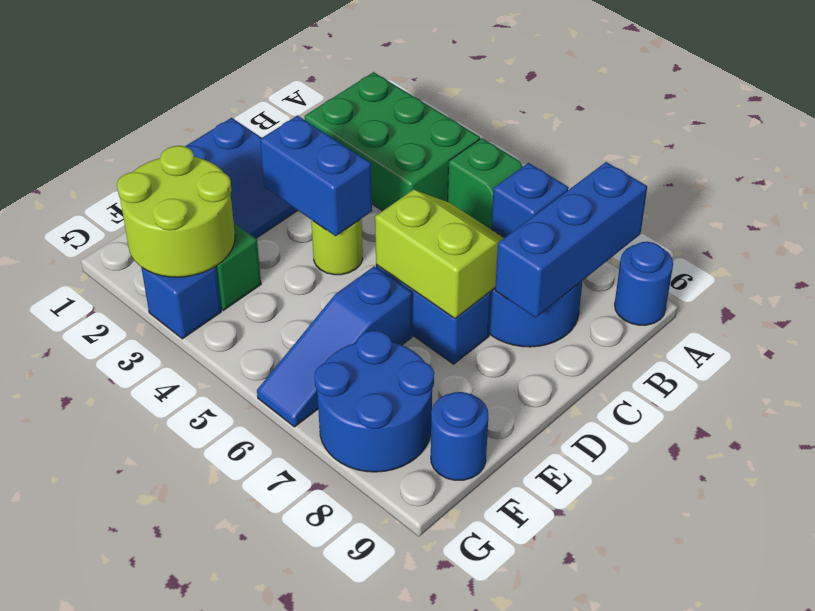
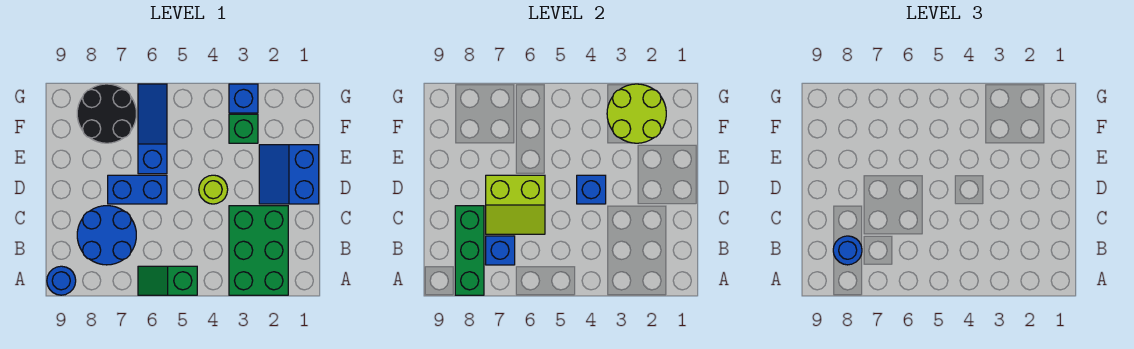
green 2x3 brick [305,72,480,211] -> green 2x3 brick turned to [229,206,288,295]
blue 1x3 brick [495,162,647,318] -> green 1x3 brick [455,206,484,295]
blue 1x2 brick [260,116,372,236] -> blue 1x1 brick [577,175,606,204]
blue 2x2 round brick [314,331,434,472] -> black 2x2 round brick [77,84,136,143]
blue 1x1 round brick [431,392,488,480] -> blue 1x1 round brick moved to [833,236,862,265]

